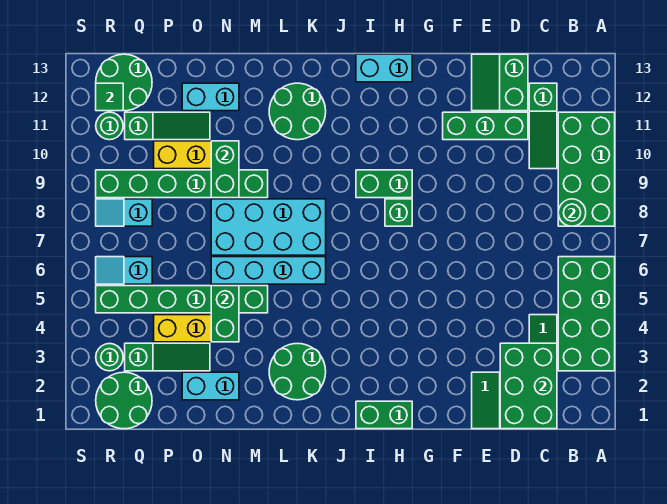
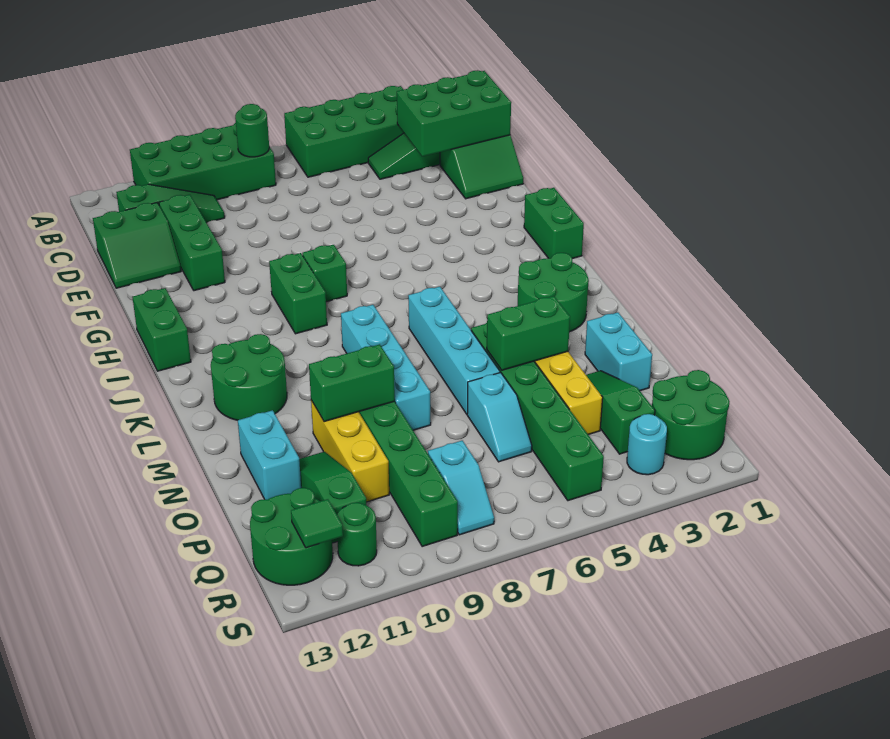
cyan 1x2 brick [356,54,412,82] -> green 1x2 brick [132,288,191,371]
cyan 2x4 brick [211,199,326,255] -> cyan 1x4 brick [341,305,431,430]
cyan 1x2 slope [96,257,152,284] -> cyan 1x2 slope moved to [467,372,532,462]
green 1x1 round brick [96,344,123,371] -> cyan 1x1 round brick [627,414,667,475]

